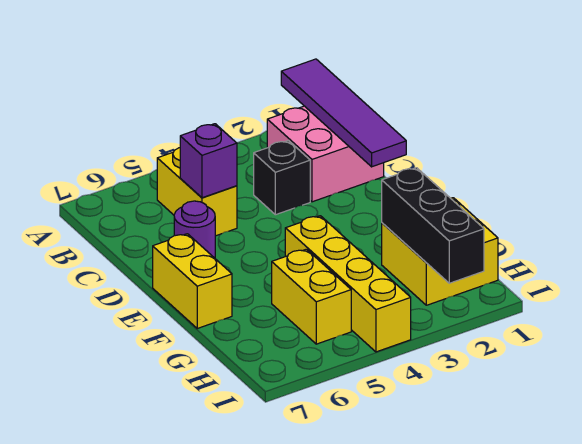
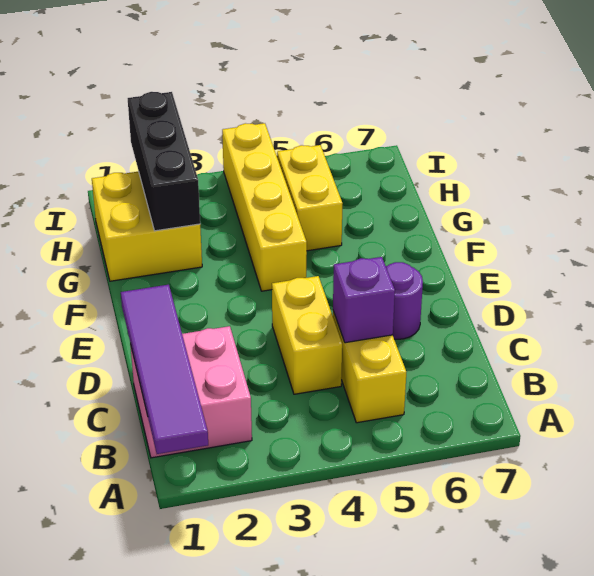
black 1x1 brick [254,141,310,215] -> none
yellow 1x2 brick [153,234,232,328] -> yellow 1x2 brick moved to [272,276,342,394]

